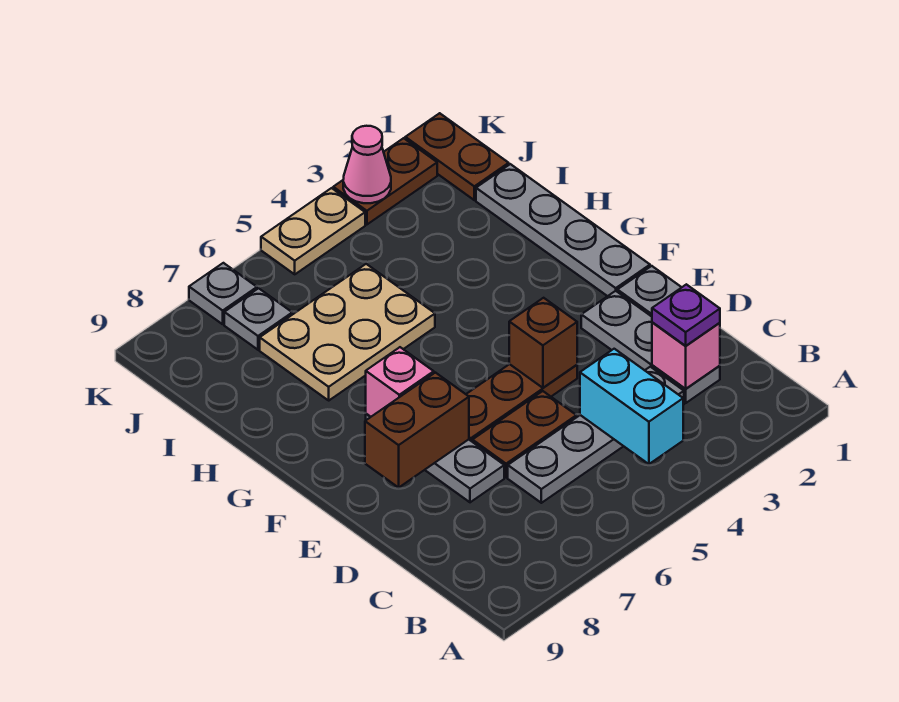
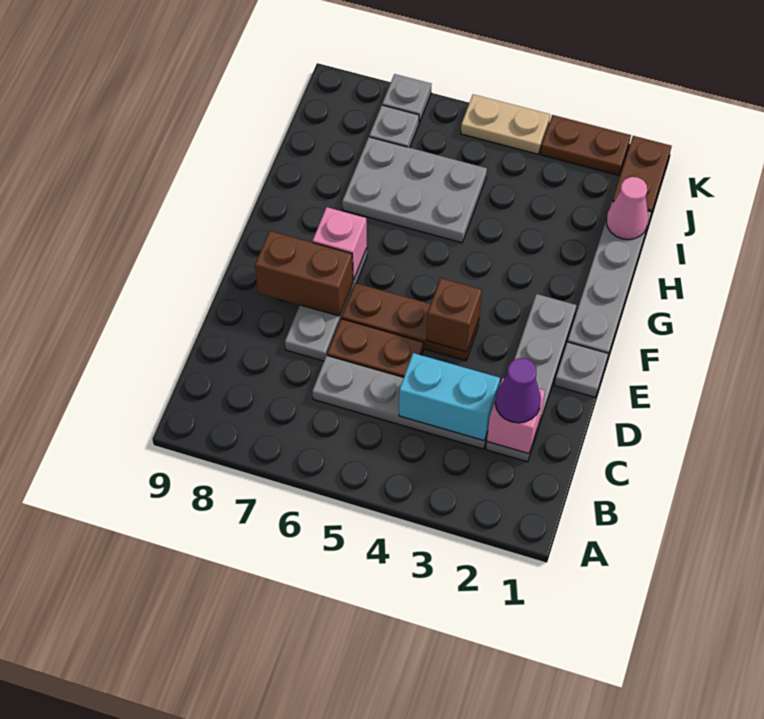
cyan 1x2 brick [580,349,683,464] -> cyan 1x2 brick turned to [399,353,500,441]
grey 1x3 plate [581,291,720,403] -> grey 1x4 plate [486,294,577,462]
purple 1x1 plate [652,284,720,346] -> purple 1x1 cone [495,358,541,423]
tan 2x3 plate [260,264,435,400] -> grey 2x3 plate [342,137,487,243]
pink 1x1 cone [343,126,391,203] -> pink 1x1 cone moved to [606,177,648,240]

